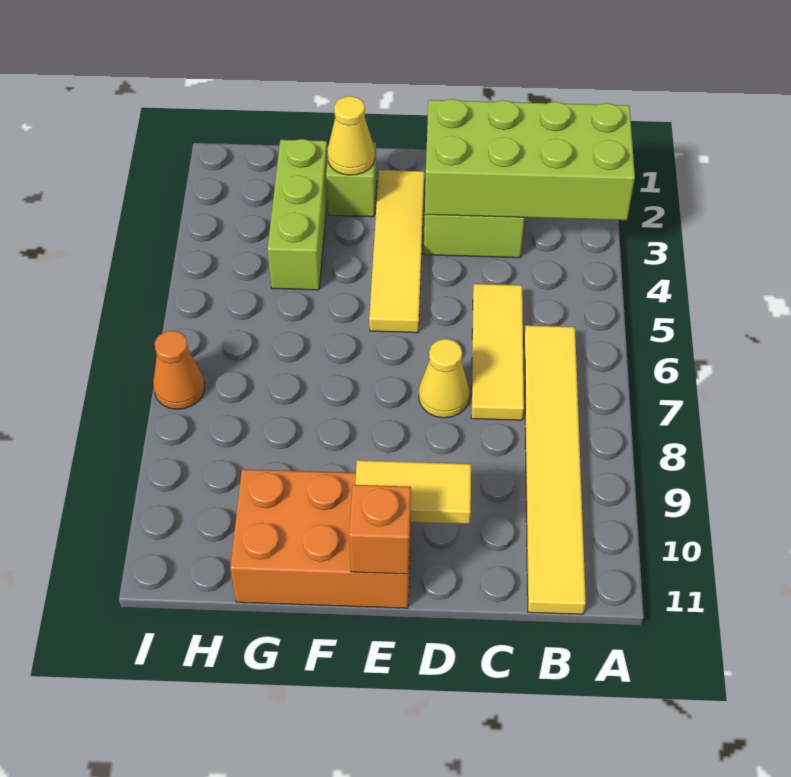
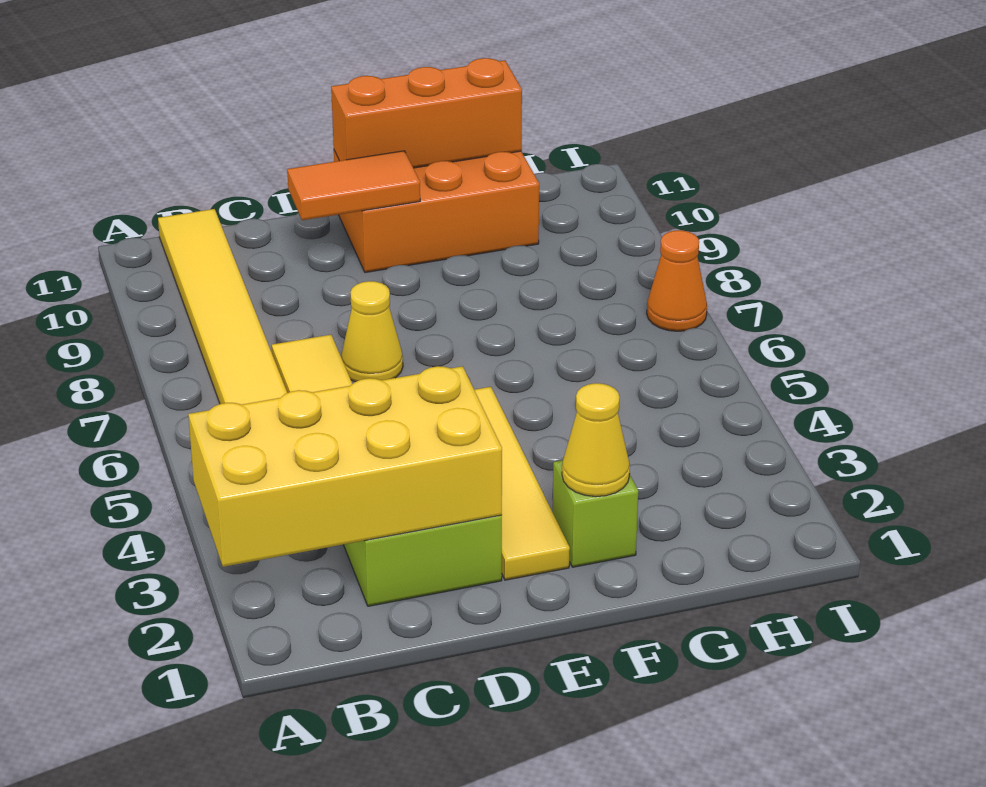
lime 2x4 brick [425,99,635,220] -> yellow 2x4 brick [188,366,502,567]
yellow 1x2 tile [355,460,471,524] -> orange 1x2 tile [287,151,420,220]
orange 1x1 brick [349,485,411,574] -> orange 1x3 brick [331,58,522,168]
lime 1x3 brick [268,139,328,290] -> none

